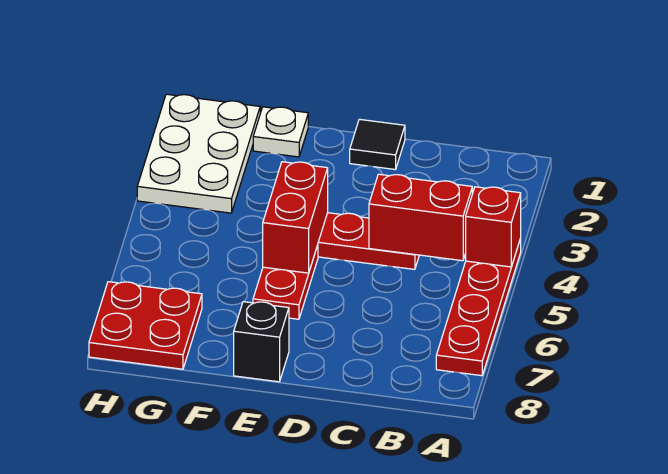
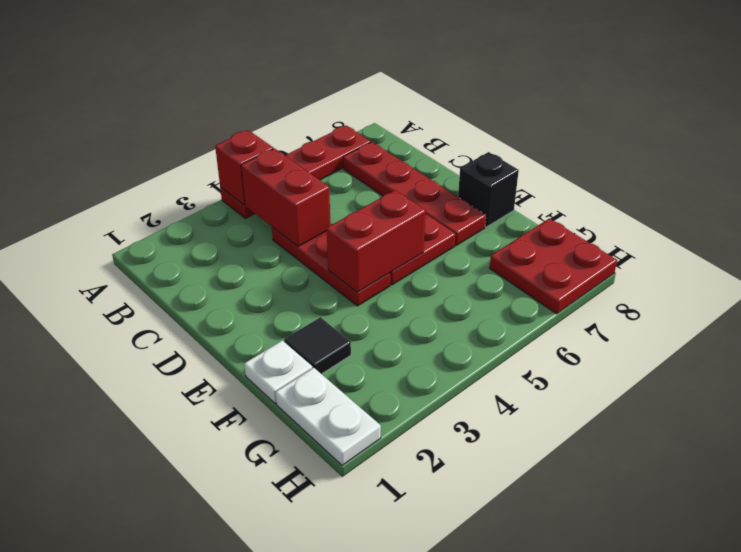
none -> red 1x4 plate [343,142,486,246]
black 1x1 tile [350,119,405,170] -> black 1x1 tile moved to [284,317,351,374]
white 2x3 plate [137,94,260,213] -> white 1x2 plate [275,368,381,465]

